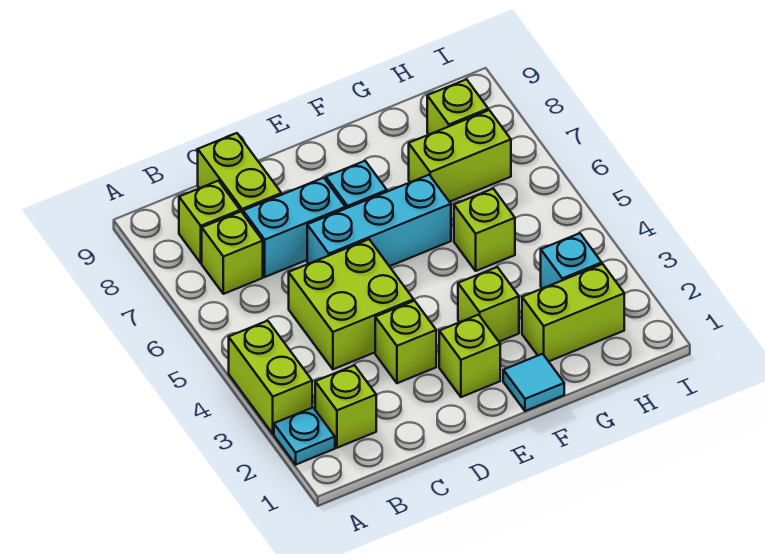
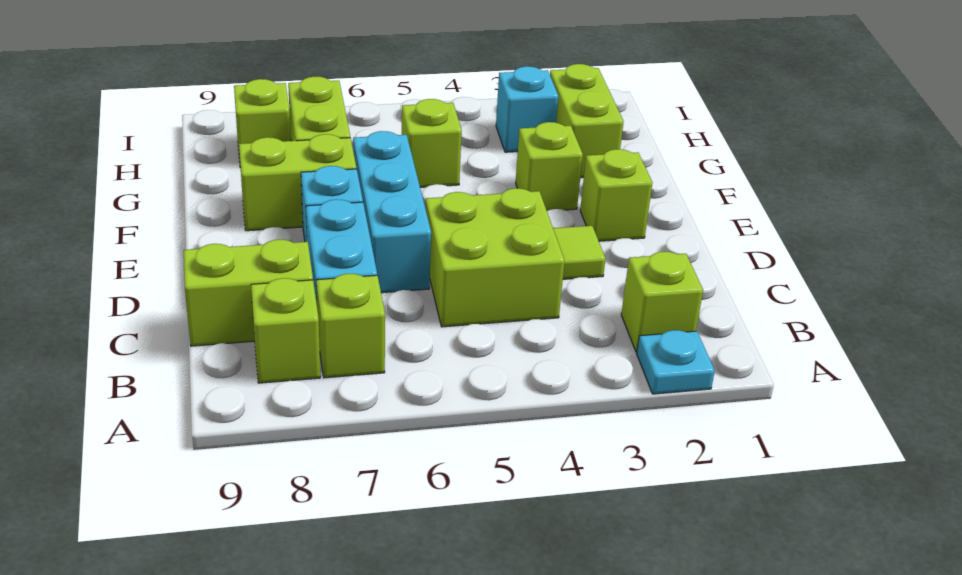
lime 1x2 brick [229,321,312,434] -> lime 1x2 brick moved to [239,134,356,231]
lime 1x1 brick [375,301,436,383] -> lime 1x1 tile [553,226,605,279]
cyan 1x1 tile [503,354,564,411] -> none

